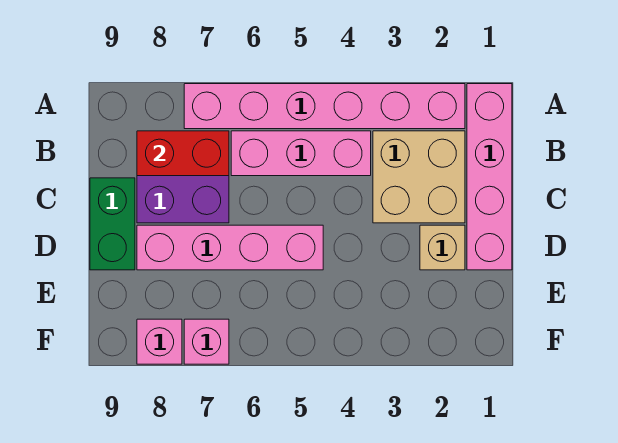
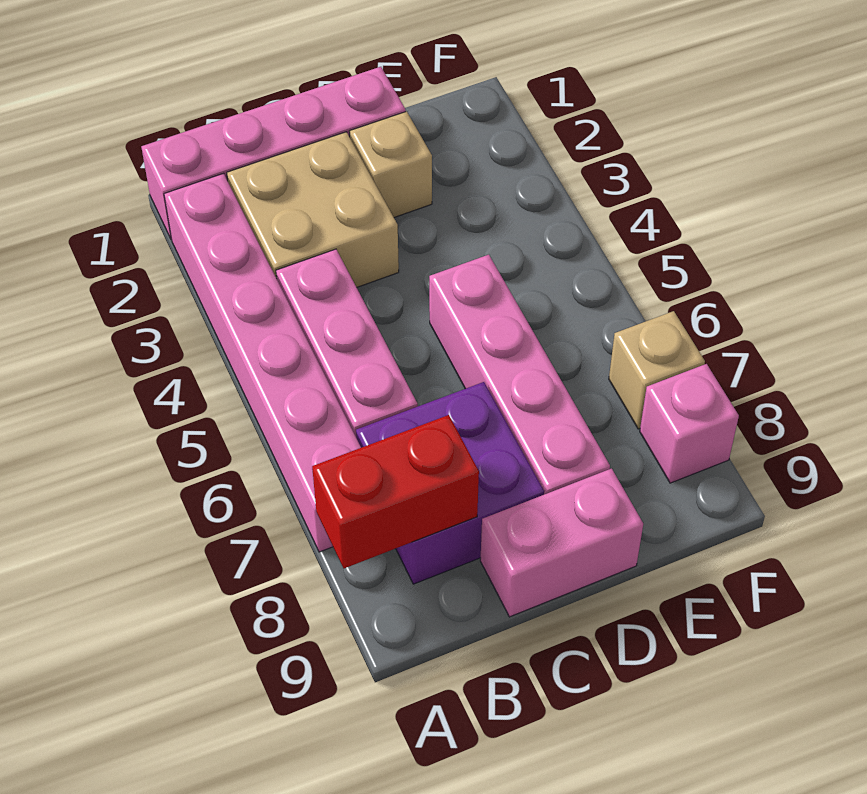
red 1x2 brick [137,131,229,176] -> red 1x2 brick turned to [312,415,479,568]
green 1x2 brick [90,178,135,270] -> pink 1x2 brick [480,469,643,617]
pink 1x1 brick [184,319,229,364] -> tan 1x1 brick [609,311,705,429]

